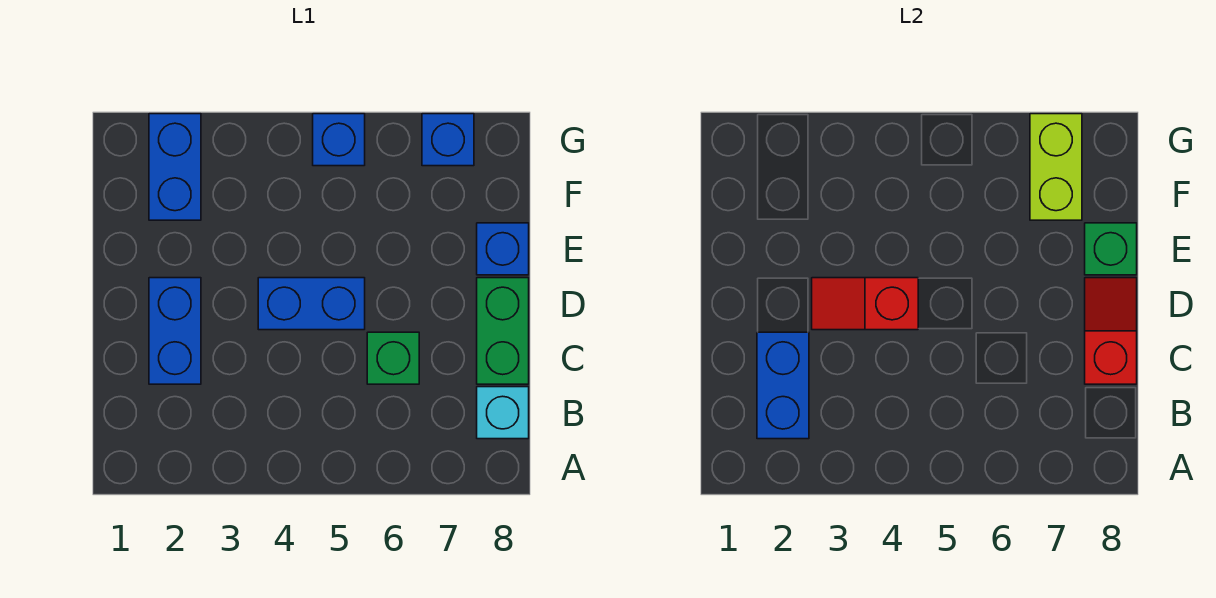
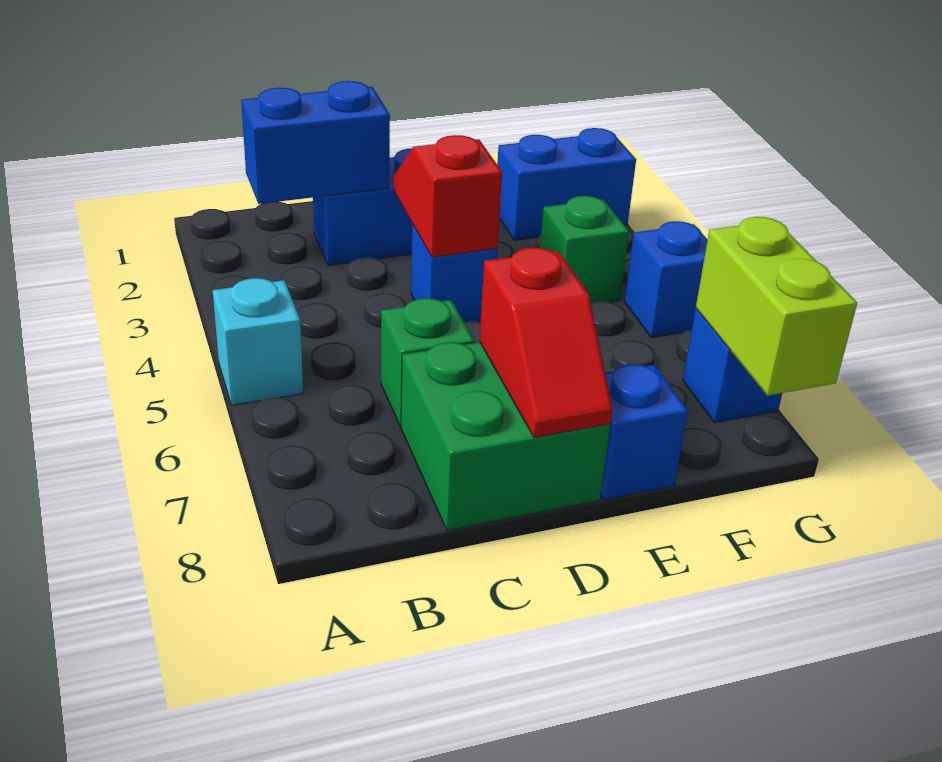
cyan 1x1 brick [477,387,529,439] -> cyan 1x1 brick moved to [212,278,303,405]
green 1x2 brick [477,278,529,384] -> green 2x2 brick [401,342,610,531]
red 1x2 slope [1085,278,1137,384] -> red 1x2 slope turned to [479,248,613,438]
blue 1x2 brick [258,278,365,330] -> blue 1x1 brick [411,224,497,322]
green 1x1 brick [1085,223,1137,275] -> green 1x1 brick moved to [540,196,629,304]
lime 1x2 brick [1030,114,1082,220] -> lime 1x2 brick turned to [696,217,857,396]

